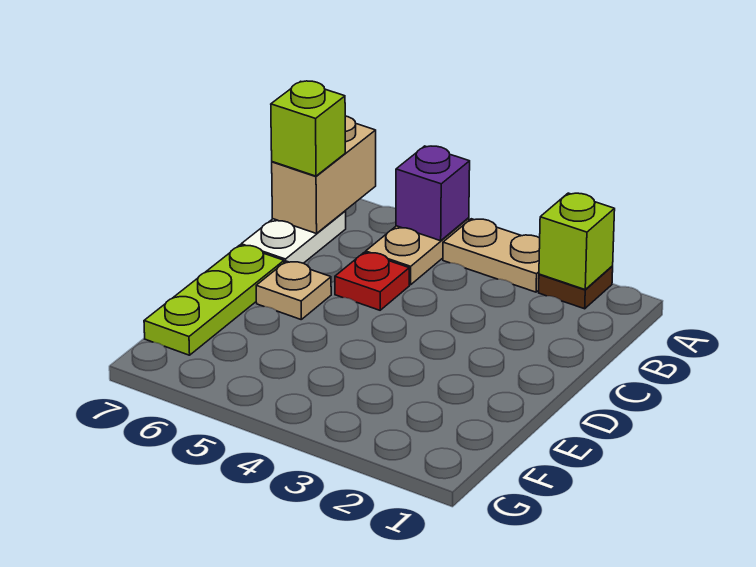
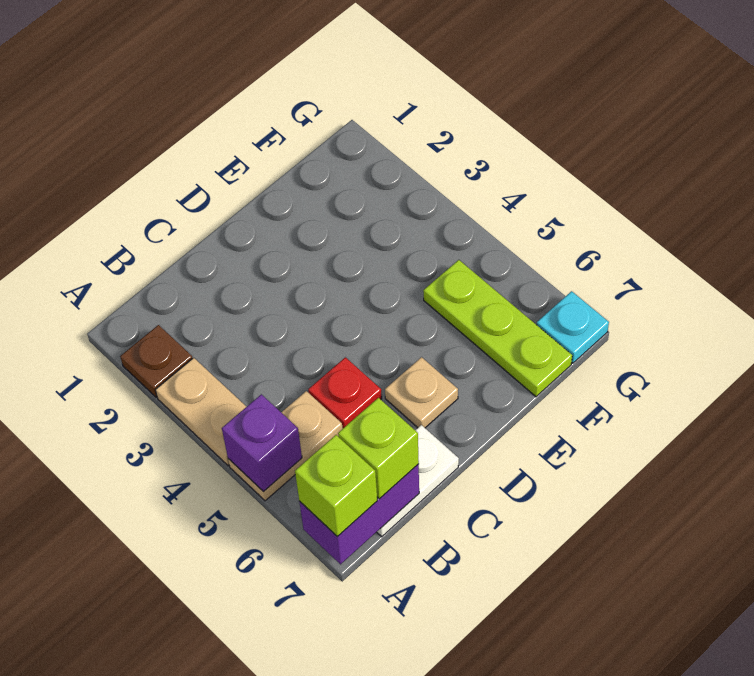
lime 1x1 brick [539,193,615,289] -> lime 1x1 brick moved to [295,435,377,537]
tan 1x2 brick [272,116,376,234] -> purple 1x2 brick [299,464,419,564]
lime 1x3 plate [144,245,284,355] -> lime 1x3 plate turned to [423,260,572,397]
none -> cyan 1x1 plate [537,291,609,363]

